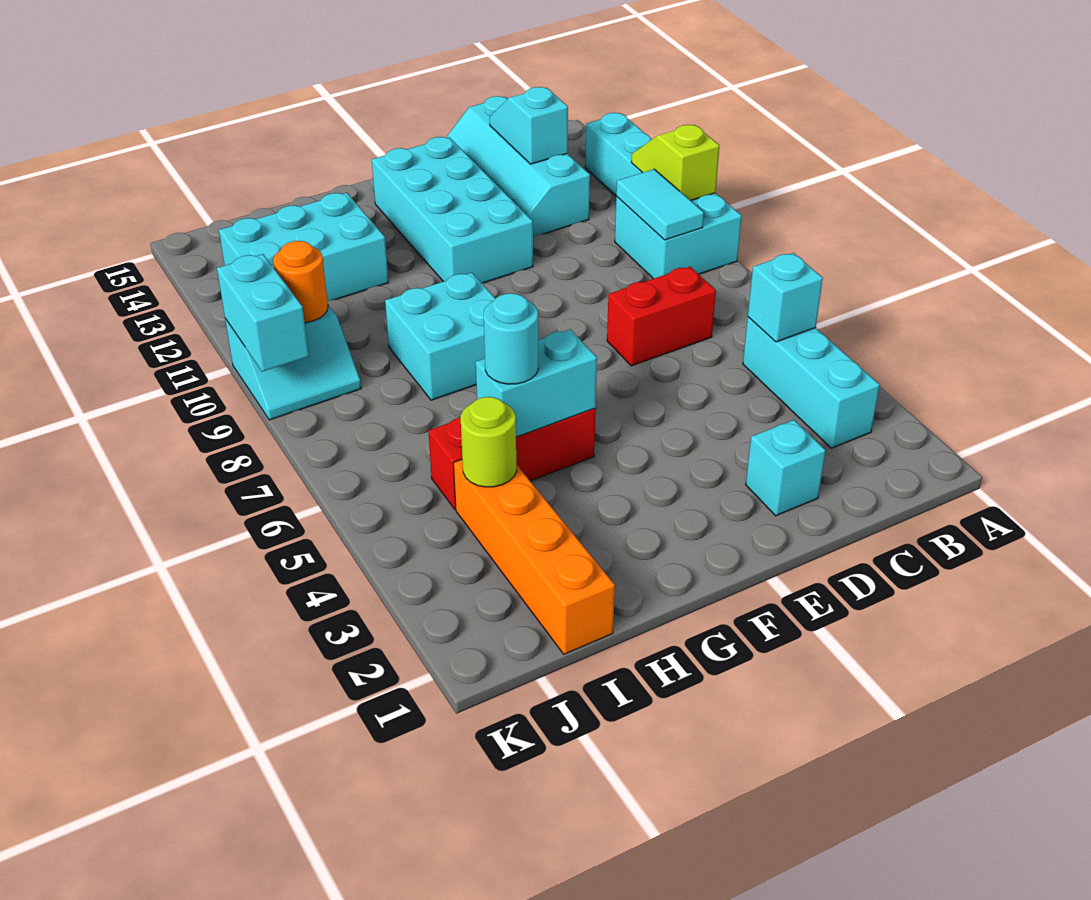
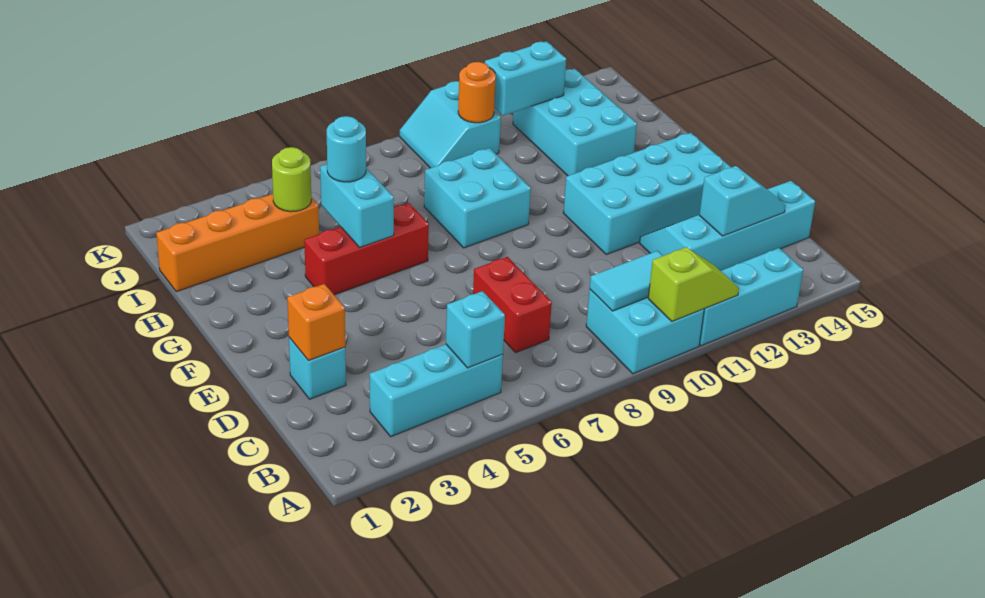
none -> orange 1x1 brick [287,284,345,361]
red 1x3 brick [429,408,596,509] -> red 1x3 brick turned to [304,203,429,295]
cyan 1x2 brick [217,254,309,372] -> cyan 1x2 brick moved to [485,41,566,116]

